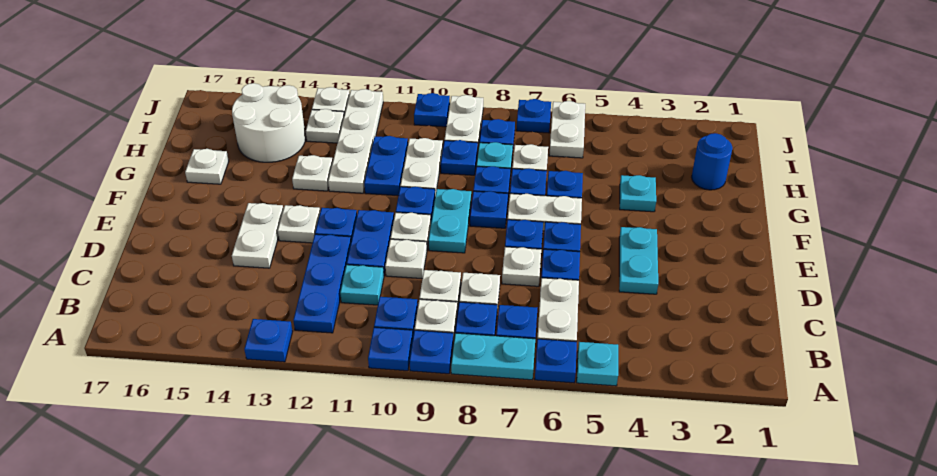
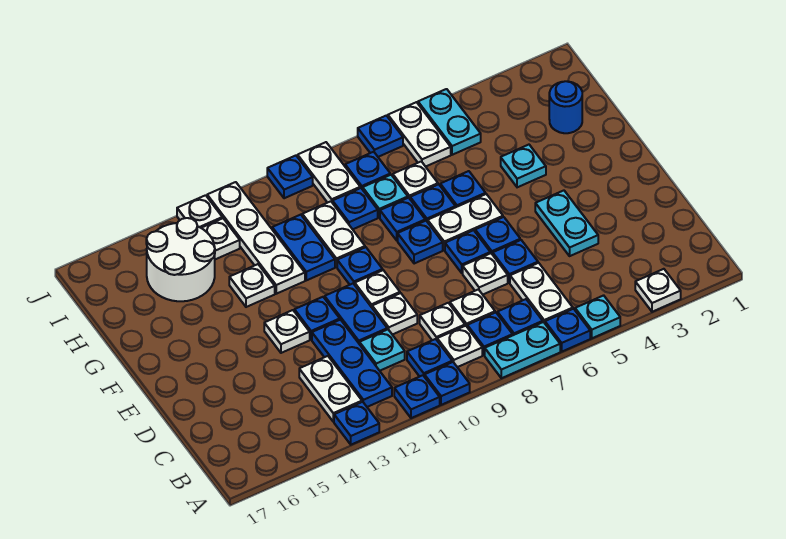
blue 1x1 plate [410,330,453,374] -> blue 1x1 plate moved to [394,375,440,418]
white 1x2 plate [232,203,283,268] -> white 1x2 plate moved to [299,356,362,422]
cyan 1x2 plate [429,189,471,253] -> cyan 1x2 plate moved to [418,89,481,155]
white 1x1 plate [185,149,229,184] -> white 1x1 plate moved to [635,269,681,312]

